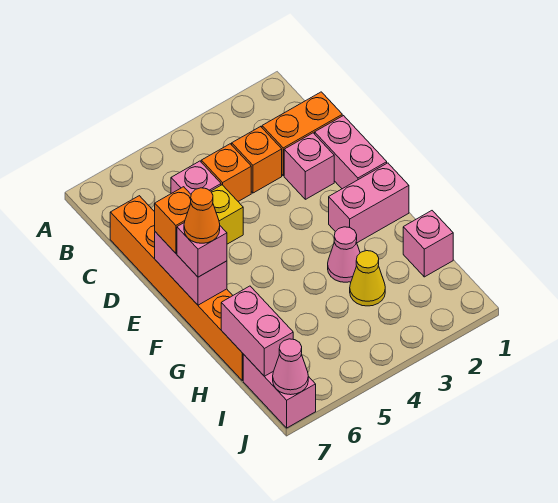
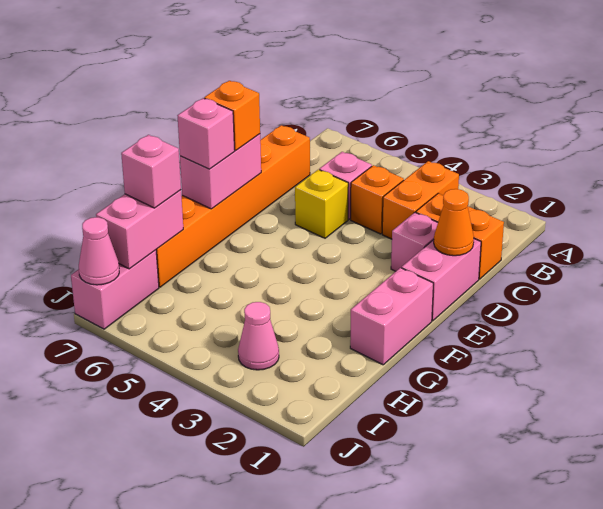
orange 1x1 brick [232,126,282,193] -> orange 1x2 brick [382,161,459,239]
pink 1x2 brick [329,163,409,243] -> pink 1x2 brick turned to [350,268,433,365]
orange 1x1 cone [184,188,220,243] -> orange 1x1 cone moved to [434,189,474,256]
pink 1x1 cone [328,227,360,282] -> pink 1x1 cone moved to [238,302,279,370]
pink 1x1 brick [403,211,453,277] -> pink 1x1 brick moved to [121,135,181,208]
yellow 1x1 cone [350,251,385,306] -> none

